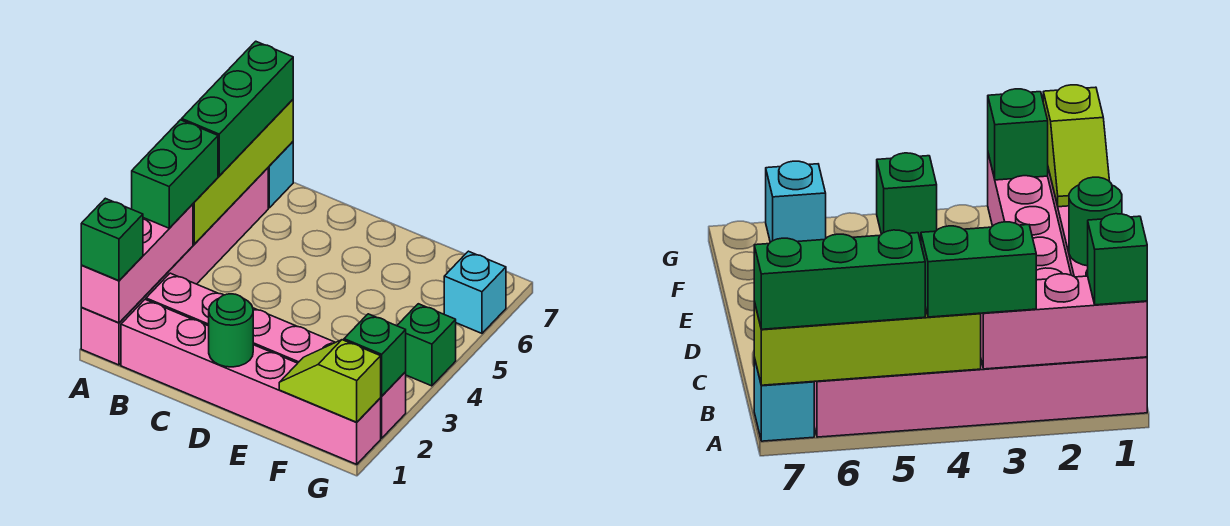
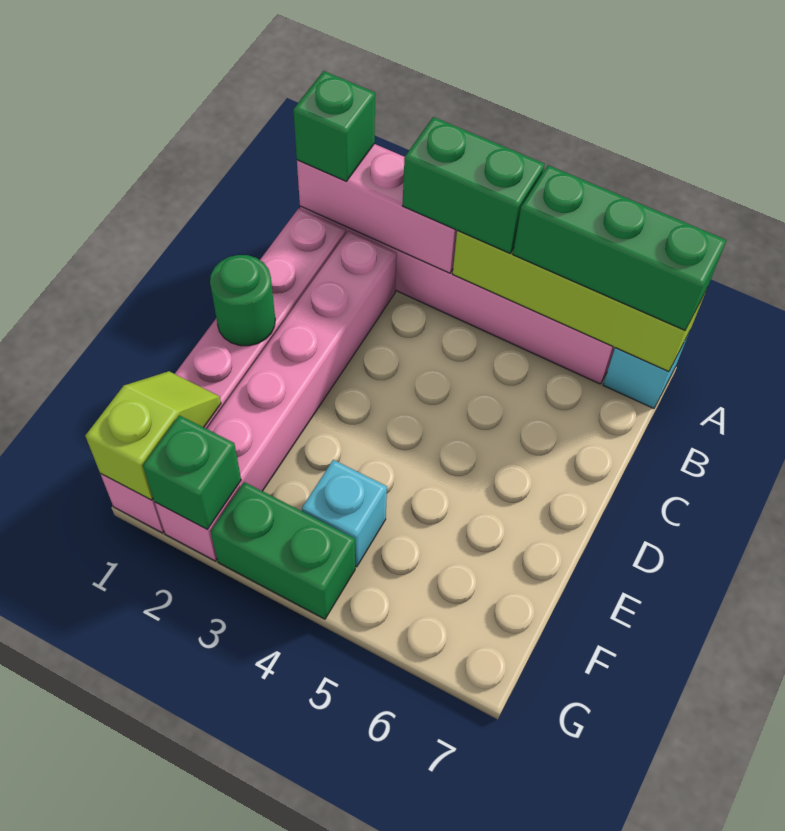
green 1x1 brick [397,304,456,386] -> green 1x2 brick [210,482,355,619]
cyan 1x1 brick [444,251,506,333] -> cyan 1x1 brick moved to [302,460,387,567]

